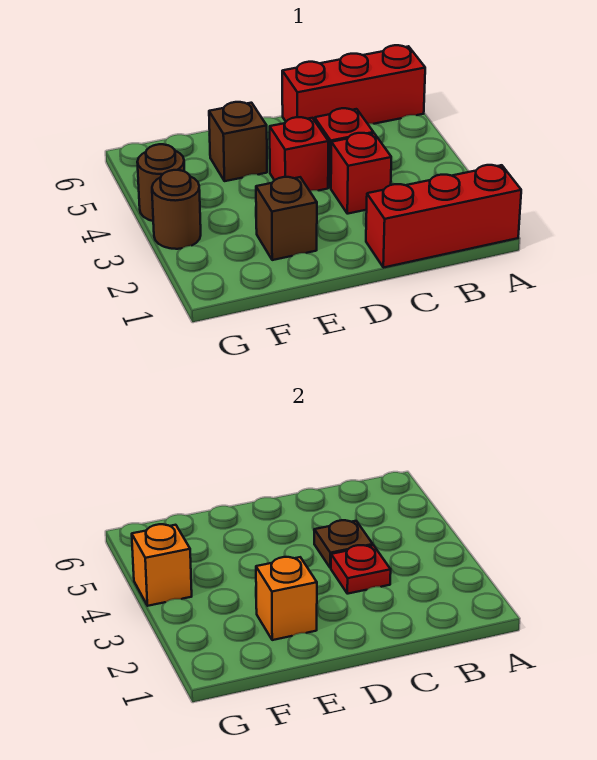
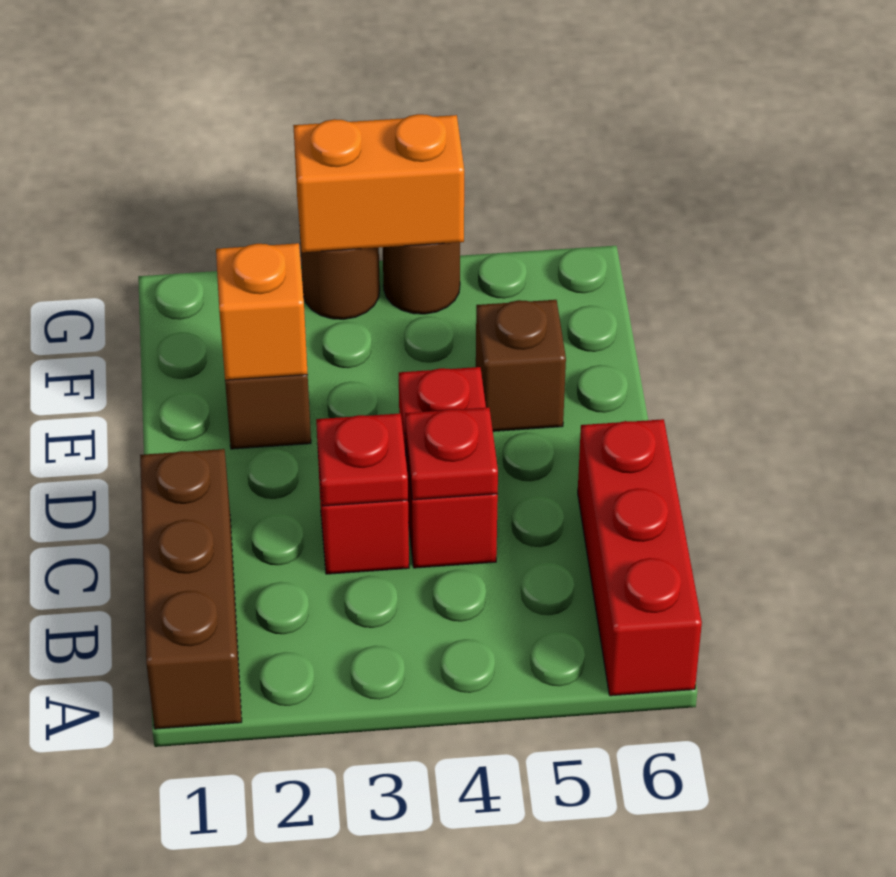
red 1x3 brick [366,165,521,268] -> brown 1x3 brick [140,449,242,729]
brown 1x1 plate [314,520,373,568] -> red 1x1 plate [405,408,498,500]
orange 1x1 brick [132,524,192,606] -> orange 1x2 brick [293,114,464,252]

